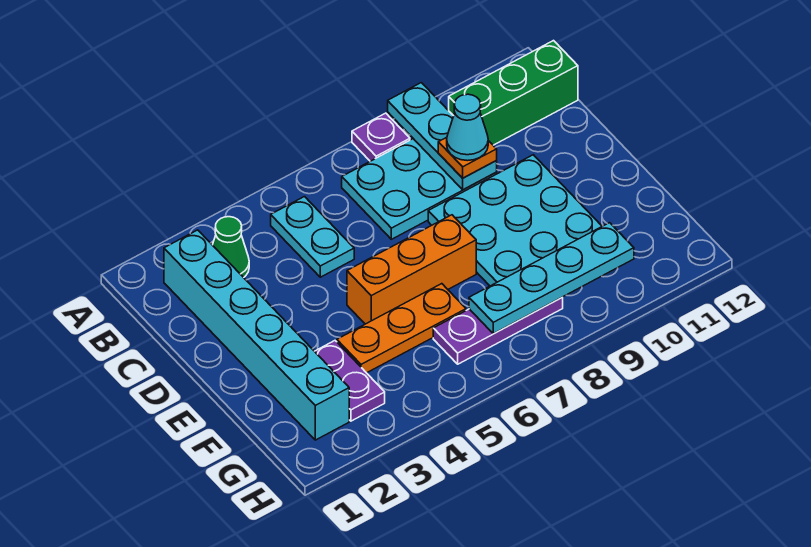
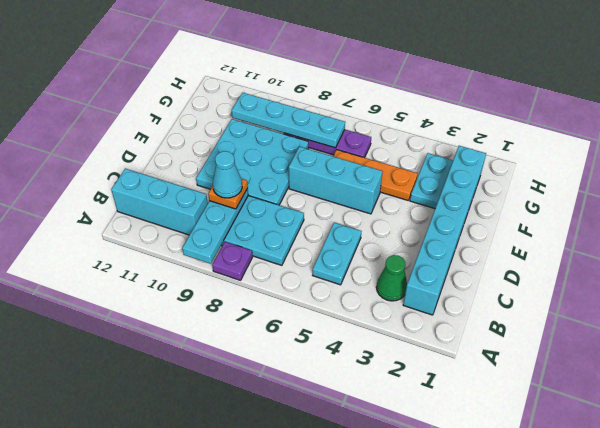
green 1x3 brick [449,41,578,145] -> cyan 1x3 brick [111,168,208,235]
orange 1x3 brick [347,215,476,324] -> cyan 1x3 brick [289,146,383,214]
purple 1x2 plate [315,341,385,421] -> cyan 1x2 plate [410,153,453,209]

